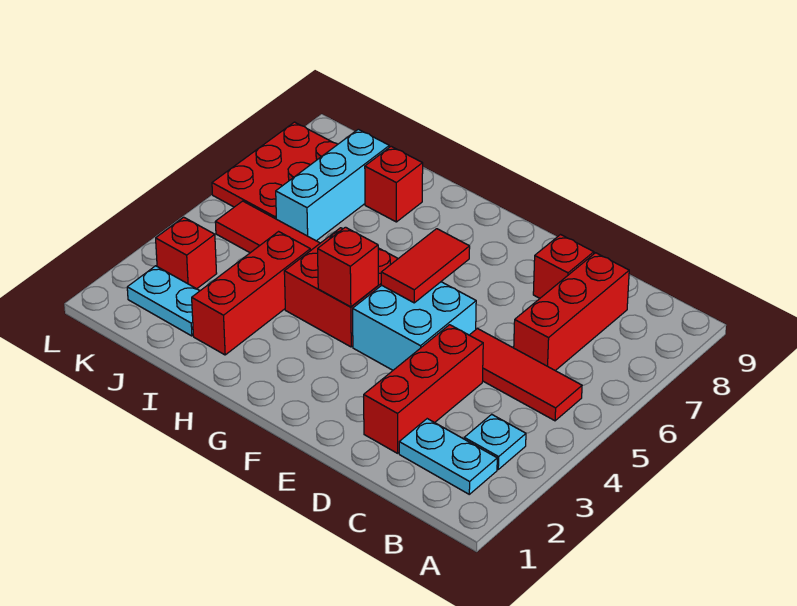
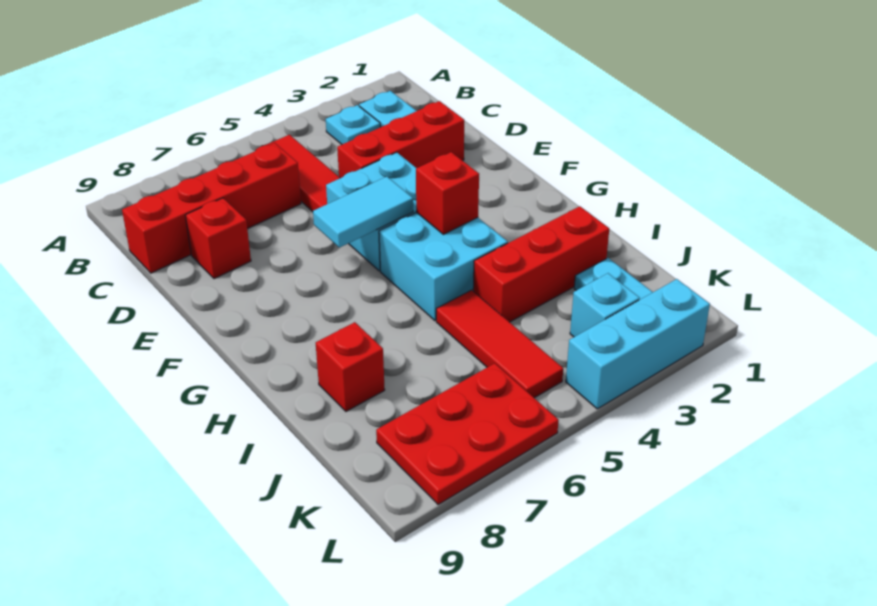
red 1x3 brick [514,253,629,371] -> red 1x4 brick [122,143,301,273]
red 1x2 tile [381,229,470,303] -> cyan 1x2 tile [313,177,413,248]
red 2x2 brick [284,228,398,347] -> cyan 2x2 brick [379,213,508,321]
cyan 1x3 brick [276,129,389,241] -> cyan 1x3 brick moved to [566,279,710,409]
red 1x1 brick [156,217,217,289] -> cyan 1x1 brick [570,273,640,337]

